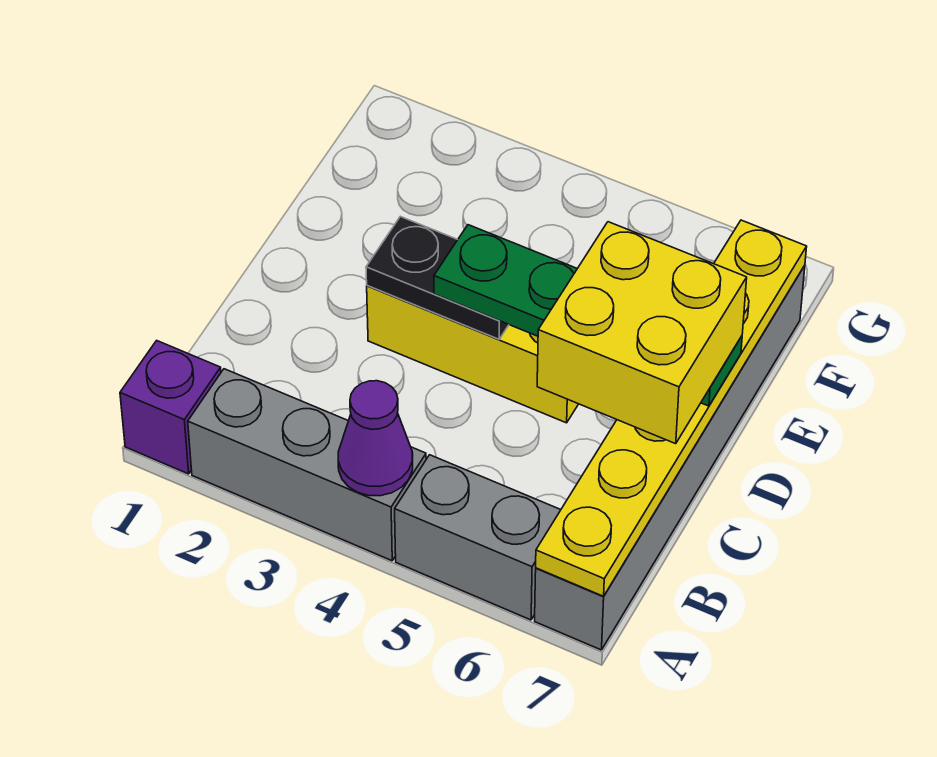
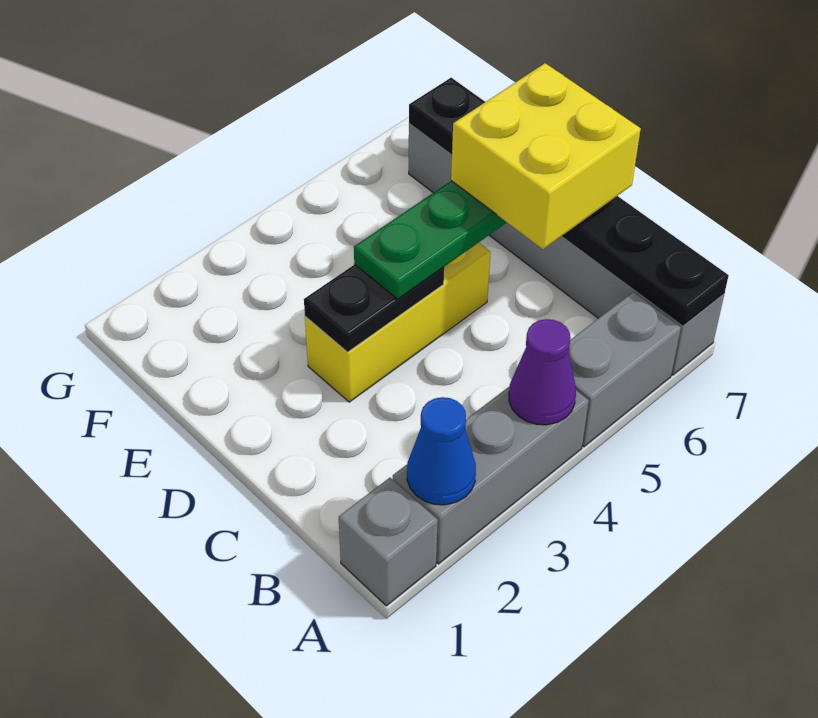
purple 1x1 brick [120,341,221,474] -> grey 1x1 brick [339,478,438,606]
none -> blue 1x1 cone [407,397,476,505]
yellow 1x6 plate [536,220,807,596] -> black 1x6 plate [409,78,729,325]

